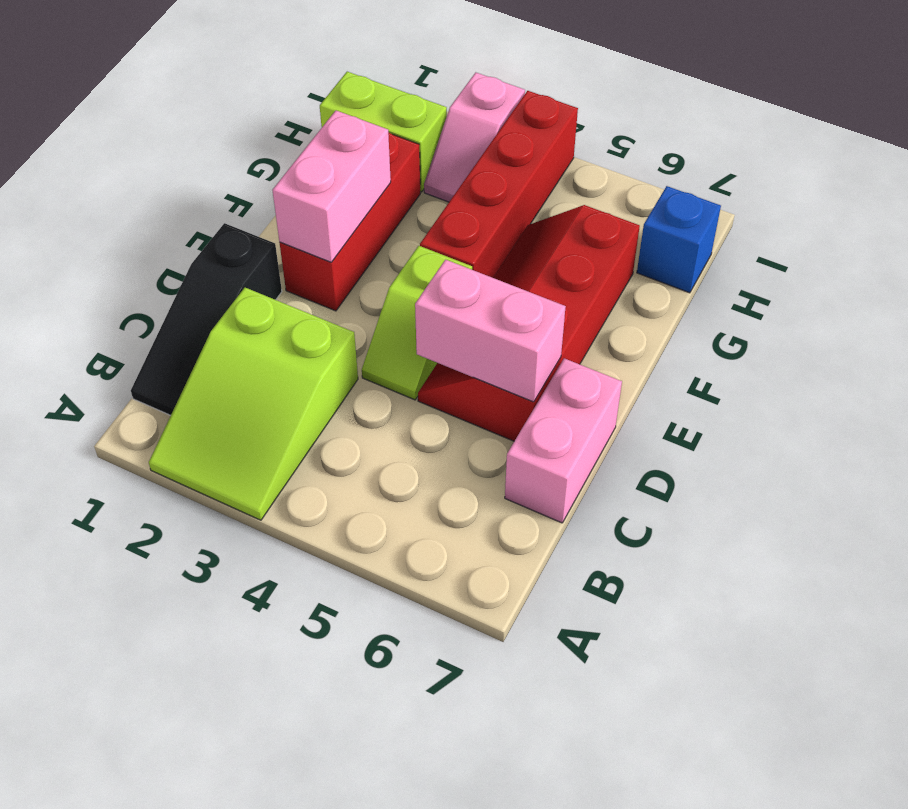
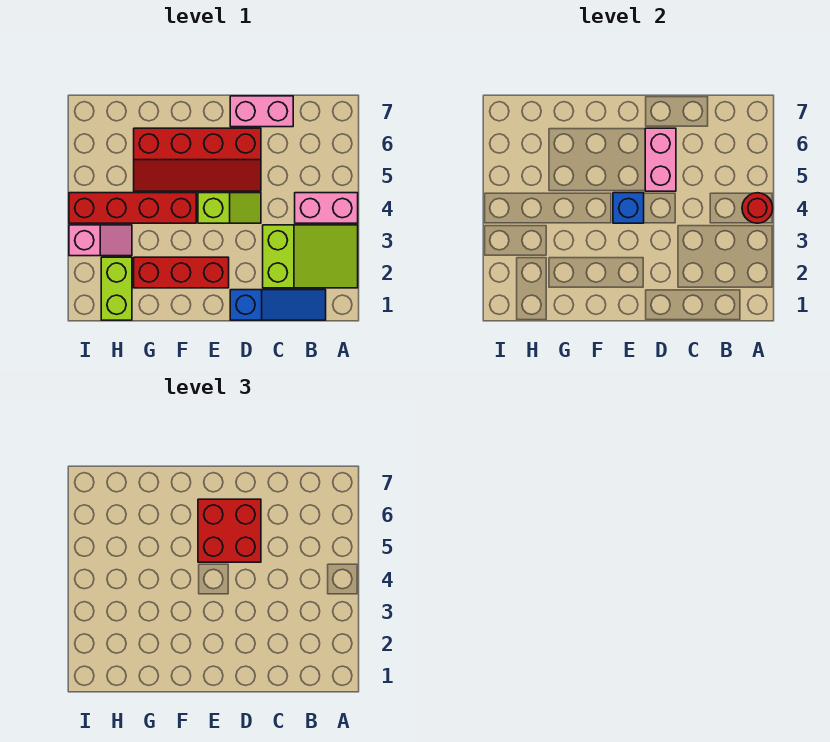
none -> red 1x1 round brick [742,193,773,223]
black 1x3 slope [131,223,282,415] -> blue 1x3 slope [230,290,326,320]
none -> red 2x2 brick [198,499,261,562]
pink 1x2 brick [272,111,391,262] -> pink 1x2 brick moved to [295,193,358,223]
blue 1x1 brick [637,186,721,293] -> blue 1x1 brick moved to [613,193,644,223]

